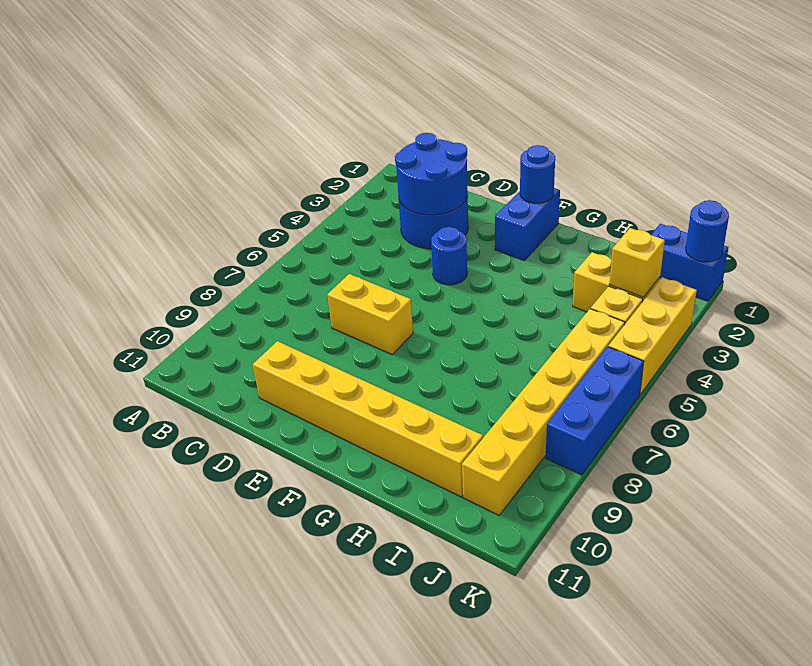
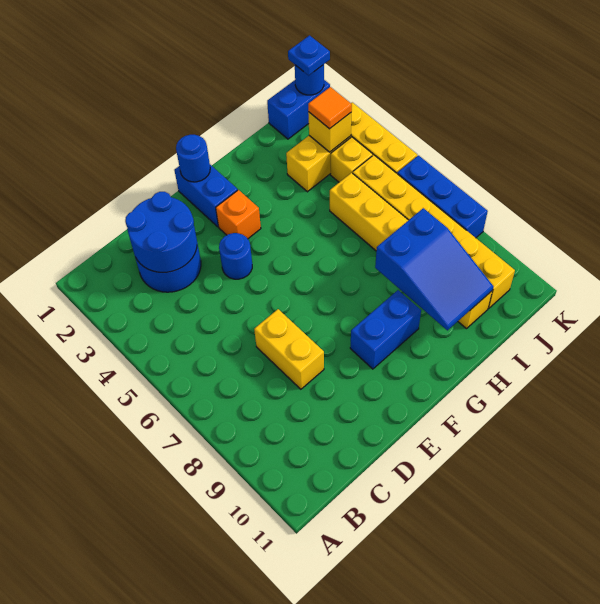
yellow 1x2 brick [327,274,413,354] -> yellow 1x2 brick turned to [254,309,324,389]
yellow 1x6 brick [253,341,483,497] -> yellow 1x6 brick turned to [330,173,493,329]
none -> orange 1x1 brick [216,190,261,239]
none -> blue 1x2 brick [350,290,421,369]
none -> blue 2x3 slope [375,208,494,330]
none -> orange 1x1 tile [308,87,352,129]
none -> blue 1x1 plate [288,36,330,75]

